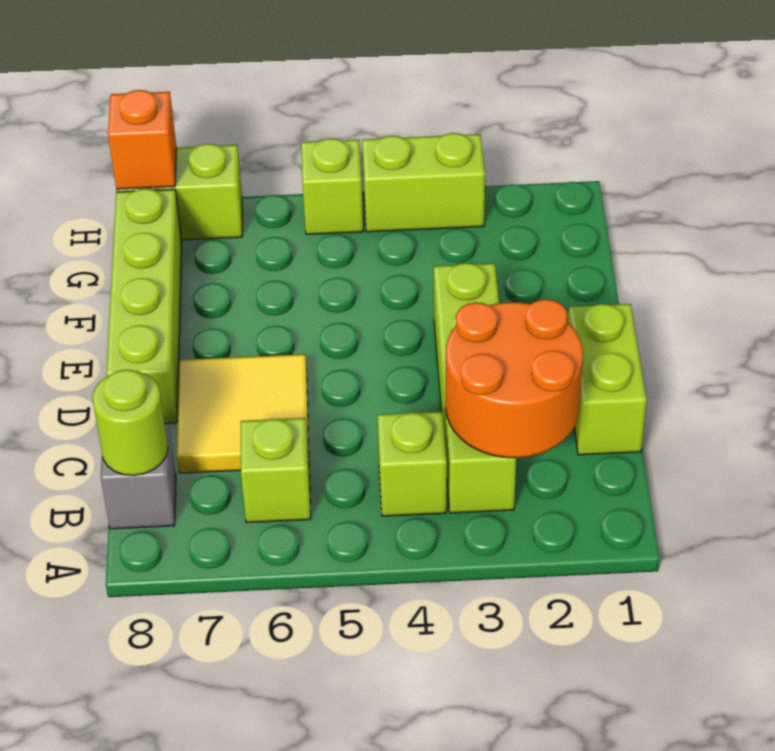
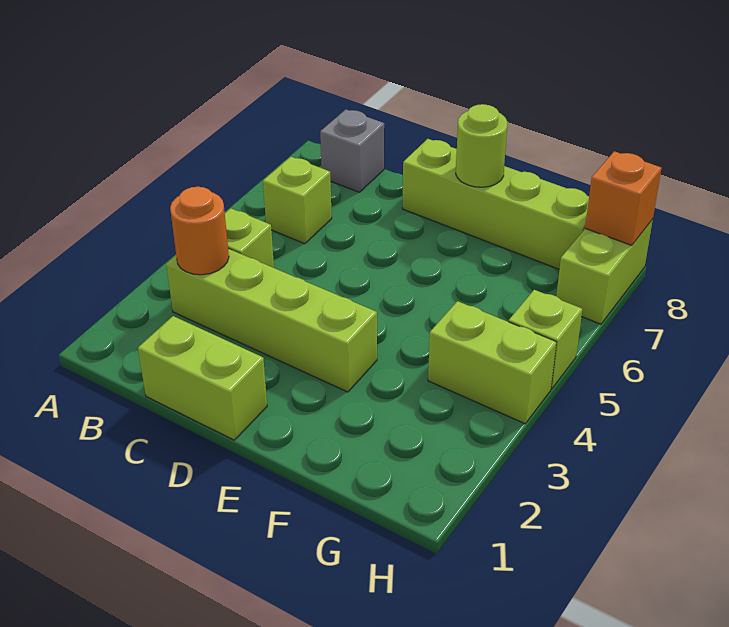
orange 2x2 round brick [446,299,583,458] -> orange 1x1 round brick [170,187,229,275]
lime 1x1 round brick [92,370,168,475] -> lime 1x1 round brick moved to [456,104,508,187]
yellow 2x2 tile [177,354,309,473] -> none
lime 1x2 brick [362,133,485,232] -> lime 1x2 brick turned to [428,301,557,424]

